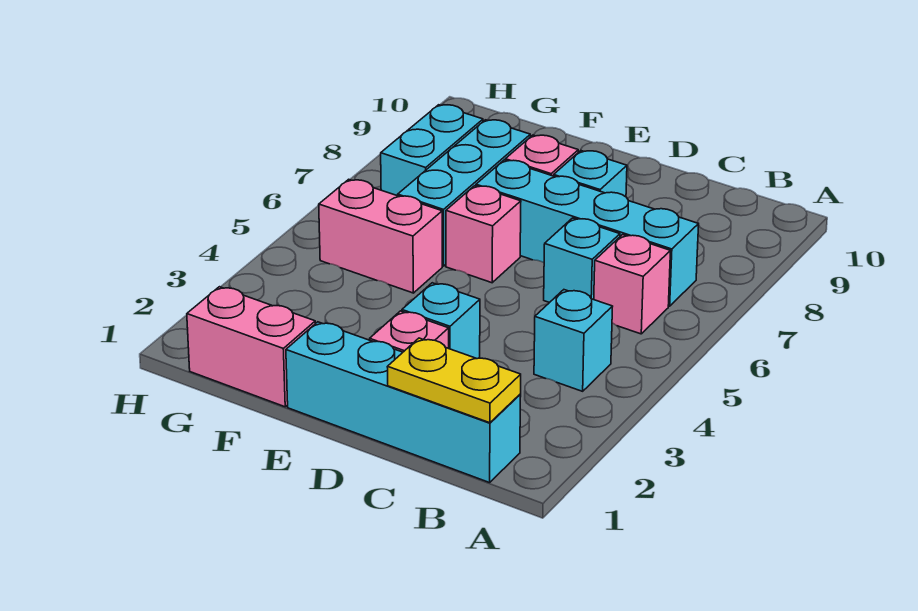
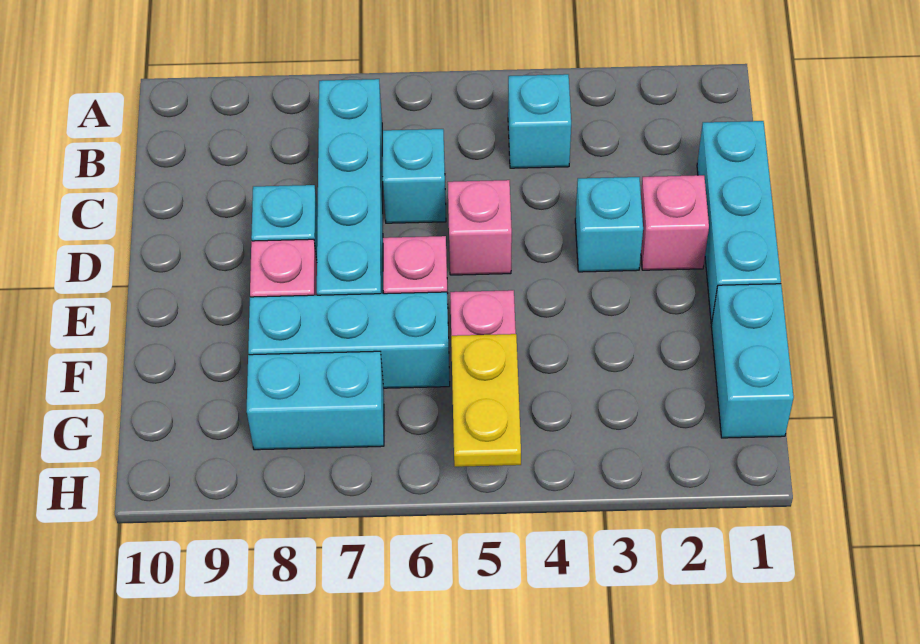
cyan 1x4 brick [286,322,521,483] -> cyan 1x3 brick [697,121,781,324]
yellow 1x2 plate [387,338,521,423] -> yellow 1x2 plate moved to [451,334,521,467]
pink 1x1 brick [594,235,670,334] -> pink 1x1 brick moved to [448,180,512,275]
pink 1x2 brick [187,287,315,407] -> cyan 1x2 brick [711,284,794,438]

